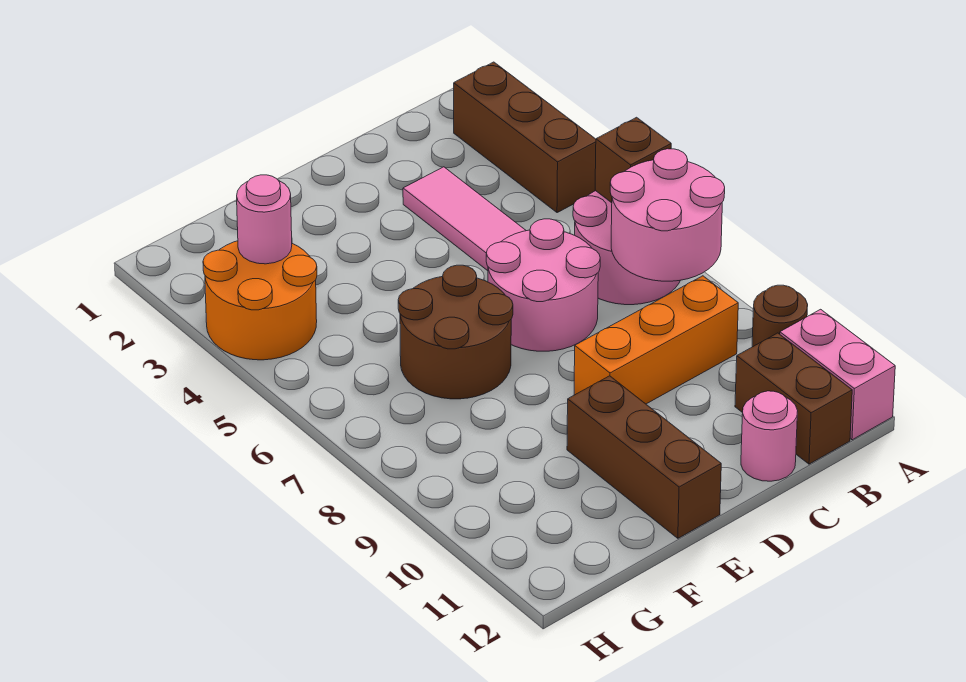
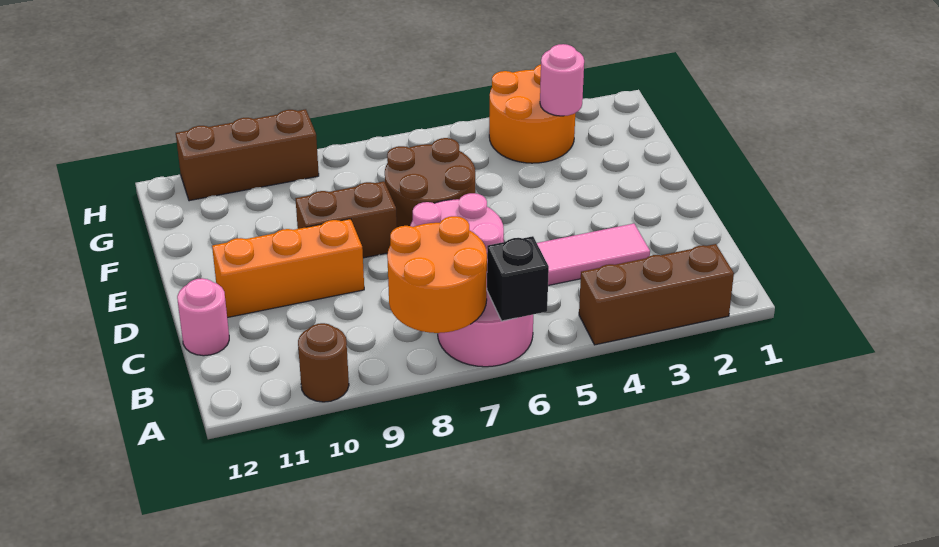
brown 1x1 brick [595,117,671,203] -> black 1x1 brick [487,236,549,321]
pink 2x2 round brick [610,149,725,281] -> orange 2x2 round brick [387,216,487,333]
pink 1x2 brick [780,309,895,440] -> none
orange 1x3 brick [574,276,738,404] -> orange 1x3 brick turned to [212,219,364,318]
brown 1x2 brick [735,333,852,464] -> brown 1x2 brick moved to [296,181,397,258]
brown 1x3 brick [567,376,721,538] -> brown 1x3 brick moved to [176,109,319,201]

